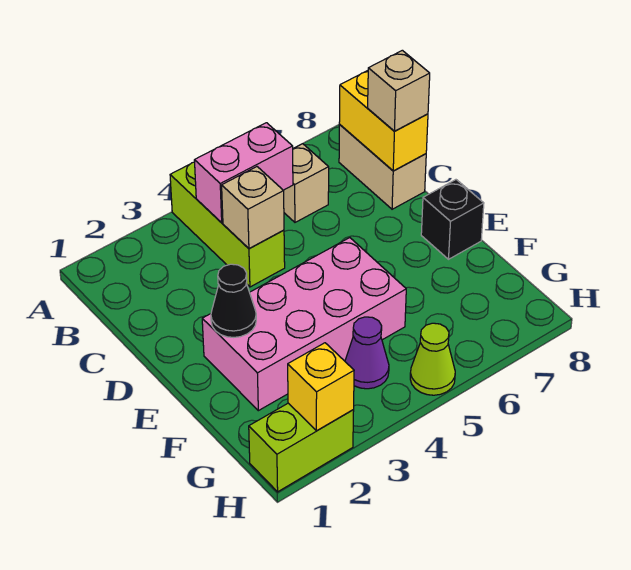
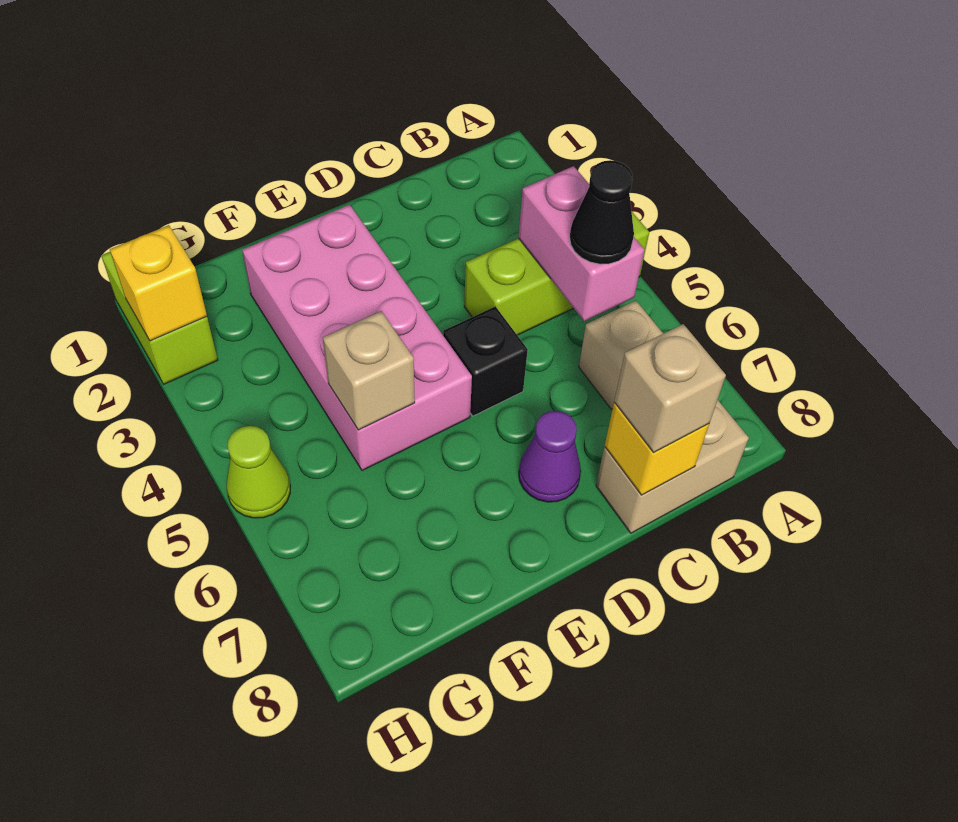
yellow 1x2 brick [339,71,428,171] -> yellow 1x1 brick [605,402,709,495]
tan 1x1 brick [222,167,284,248] -> tan 1x1 brick moved to [323,311,415,430]
black 1x1 cone [211,264,256,337] -> black 1x1 cone moved to [570,160,634,264]
black 1x1 brick [421,180,484,259] -> black 1x1 brick moved to [443,306,528,416]
purple 1x1 cone [345,317,389,389] -> purple 1x1 cone moved to [519,411,581,502]

